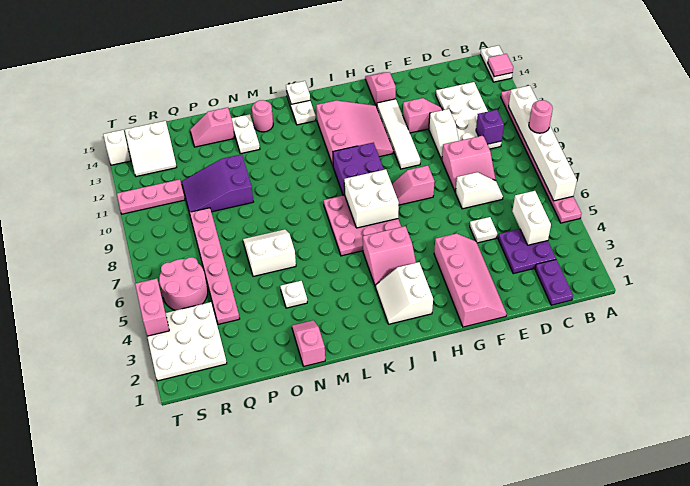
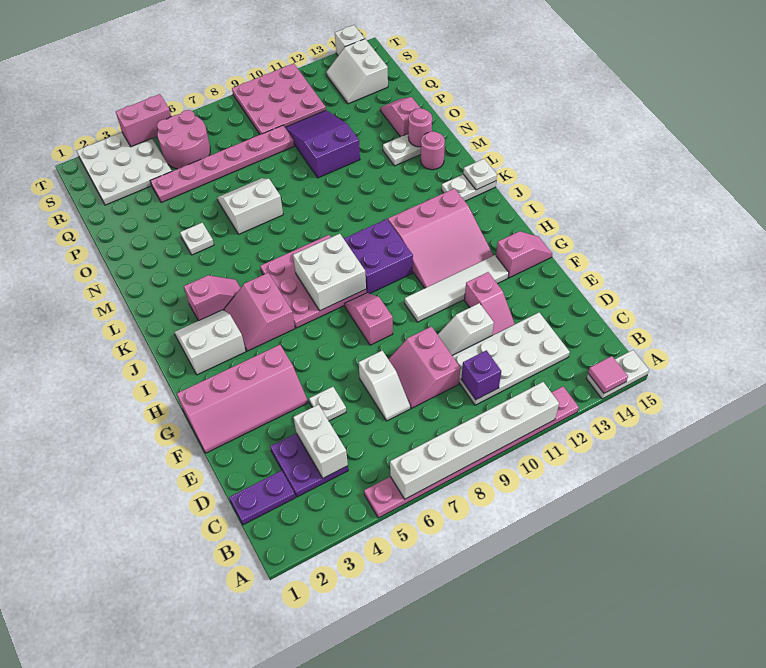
pink 1x1 round brick [529,100,553,133] -> pink 1x1 round brick moved to [408,108,432,147]
white 1x2 brick [512,191,551,245] -> white 1x2 brick turned to [293,405,348,478]
pink 1x2 slope [292,320,325,366] -> pink 1x2 slope moved to [184,275,240,321]
white 2x2 slope [243,229,296,276] -> white 2x2 slope turned to [217,178,283,234]
pink 1x3 plate [117,179,185,214] -> pink 3x3 plate [232,63,326,135]

